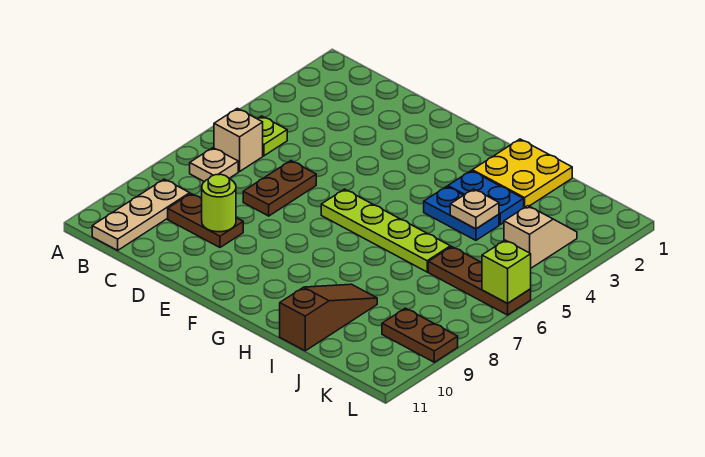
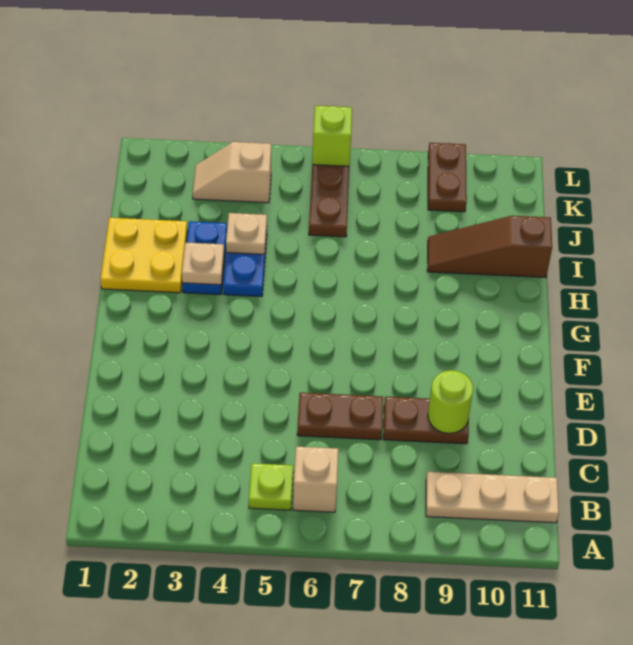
tan 1x1 plate [190,148,238,182] -> tan 1x1 plate moved to [182,242,224,285]
brown 1x2 plate [168,194,243,247] -> brown 1x2 plate turned to [383,397,469,444]
lime 1x4 plate [321,189,450,272] -> none

